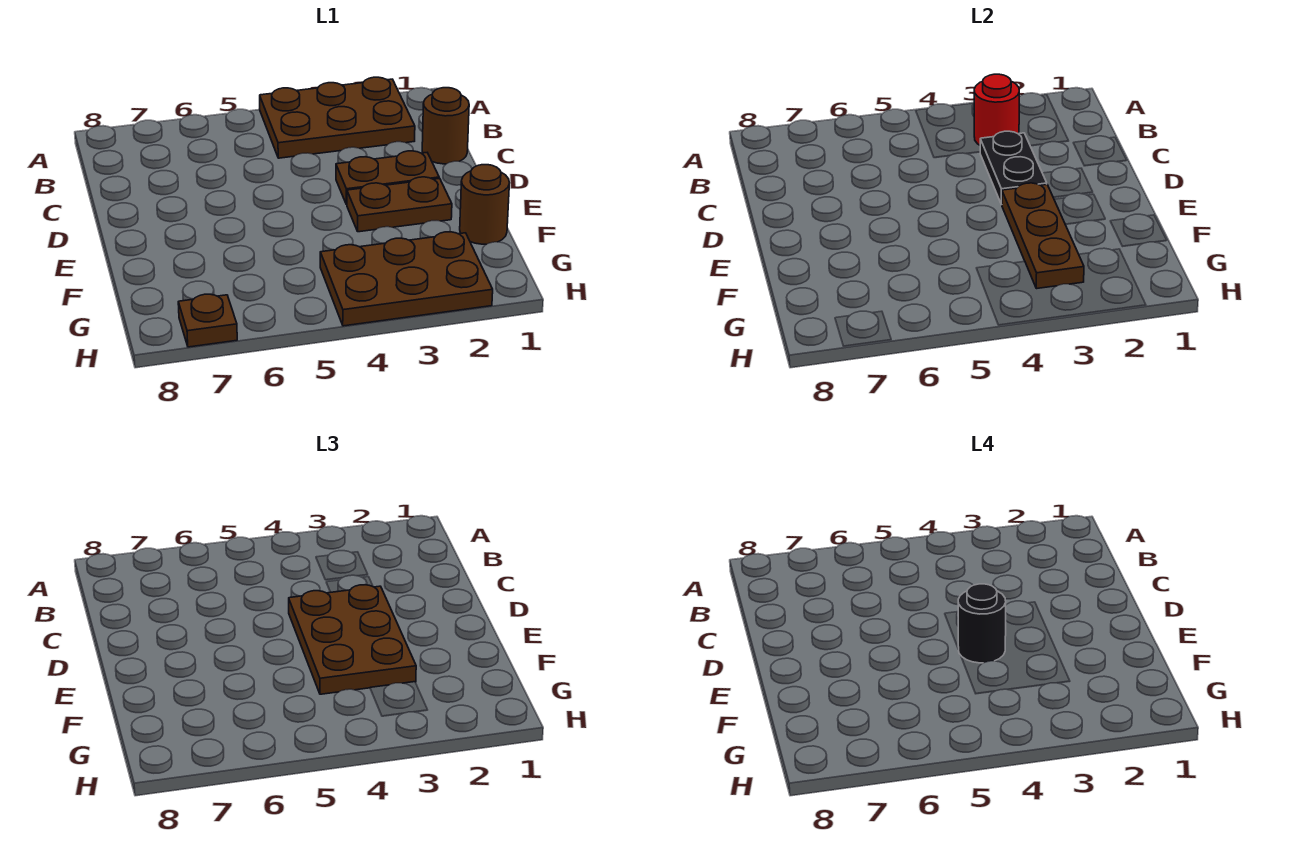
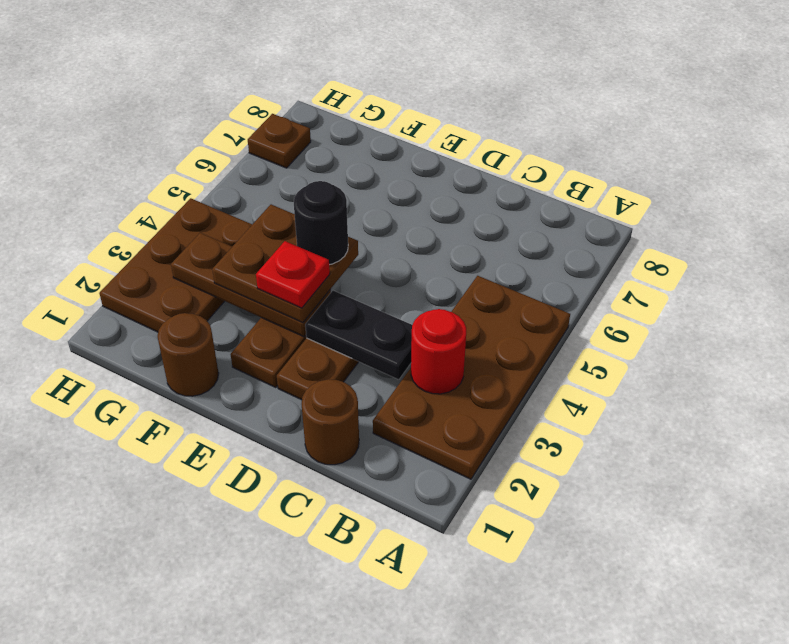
brown 2x3 plate [260,77,415,158] -> brown 2x4 plate [373,276,570,479]
brown 2x3 plate [289,585,416,694] -> brown 2x2 plate [212,205,358,323]
none -> red 1x1 plate [256,241,330,308]

